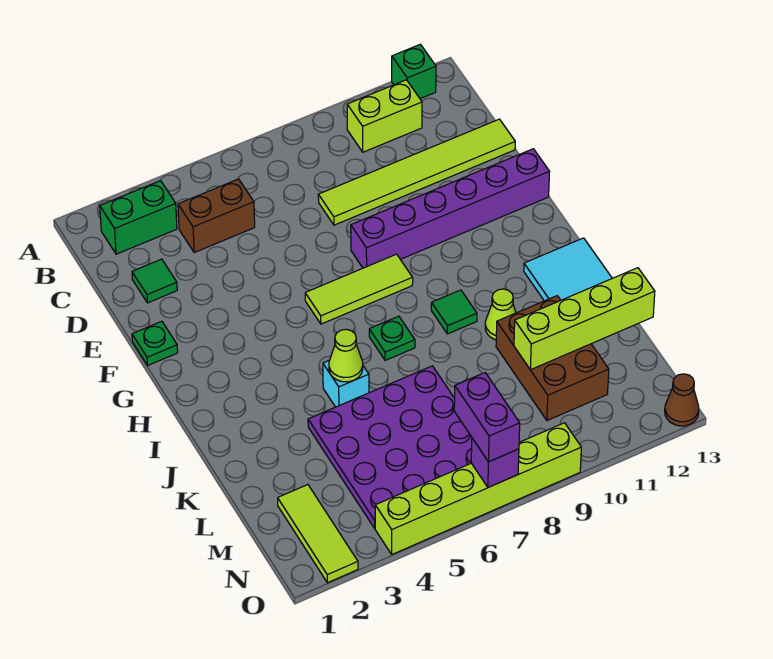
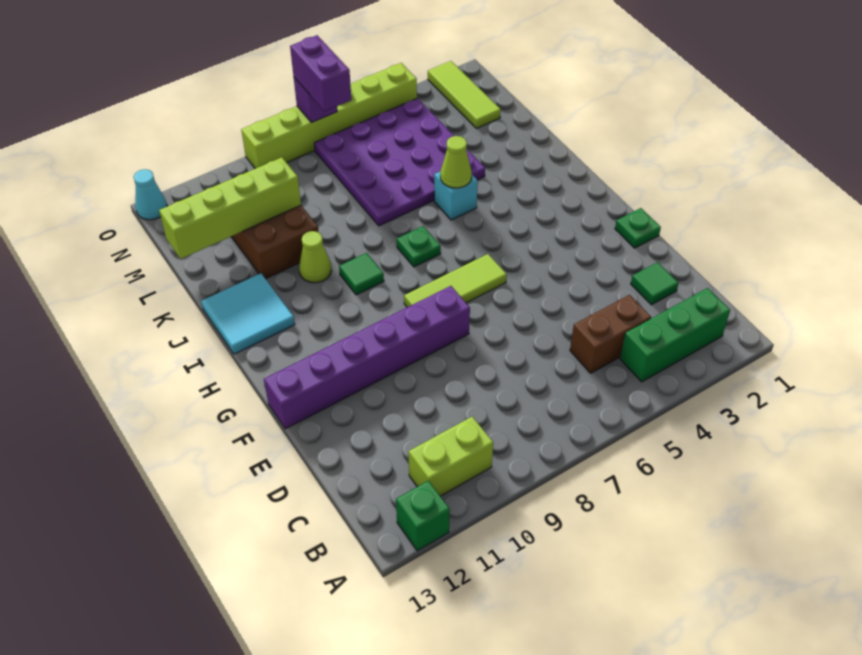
green 1x2 brick [100,181,177,254] -> green 1x3 brick [620,288,730,382]
lime 1x6 tile [318,119,515,225] -> none
brown 1x1 cone [665,374,699,426] -> cyan 1x1 cone [134,169,167,220]

